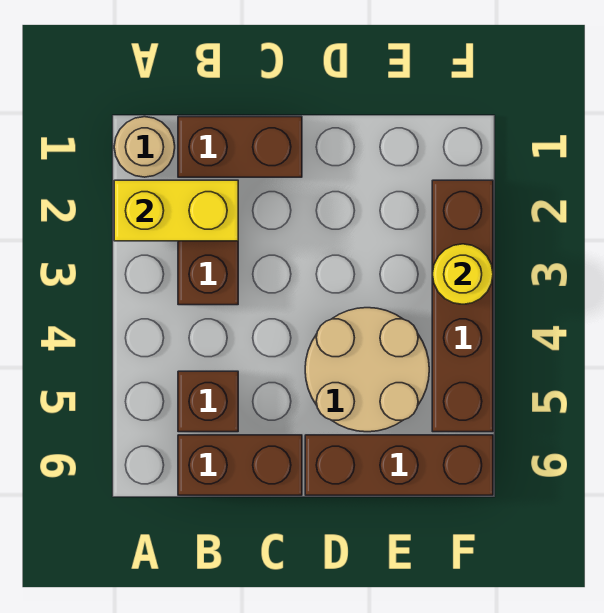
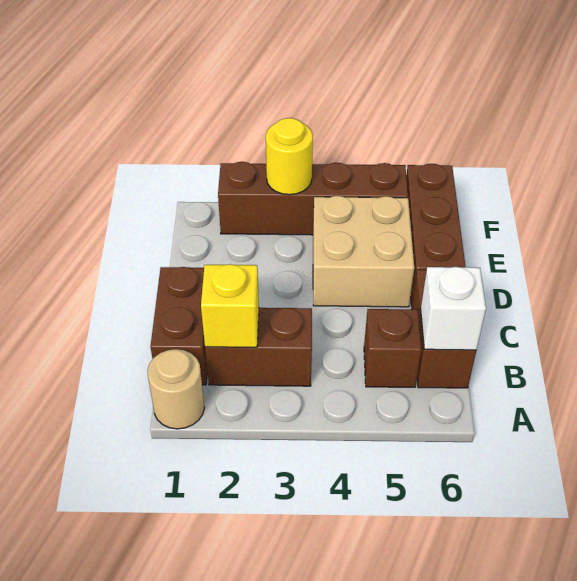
yellow 1x2 brick [114,180,238,241] -> yellow 1x1 brick [201,264,259,347]
none -> white 1x1 brick [421,267,486,350]
tan 2x2 round brick [305,308,429,432] -> tan 2x2 brick [313,196,414,307]

